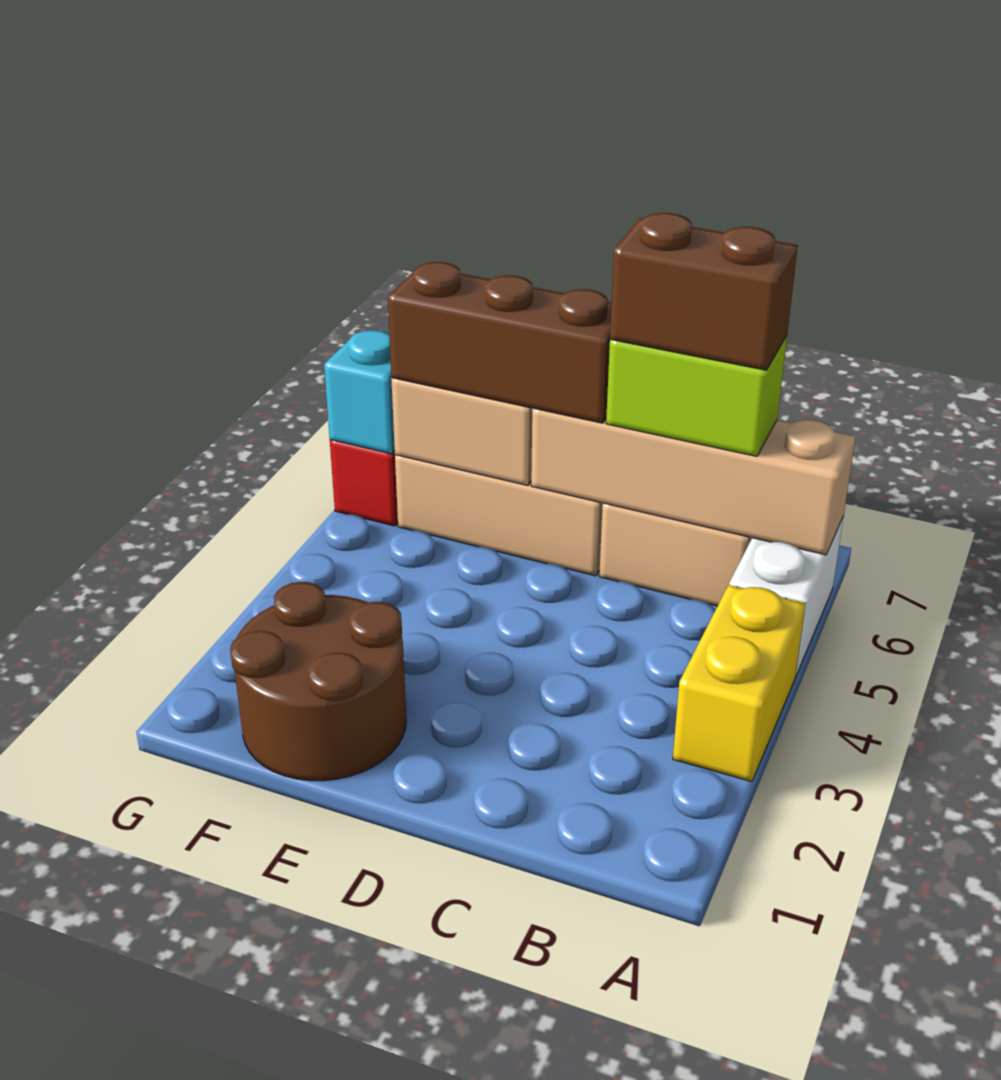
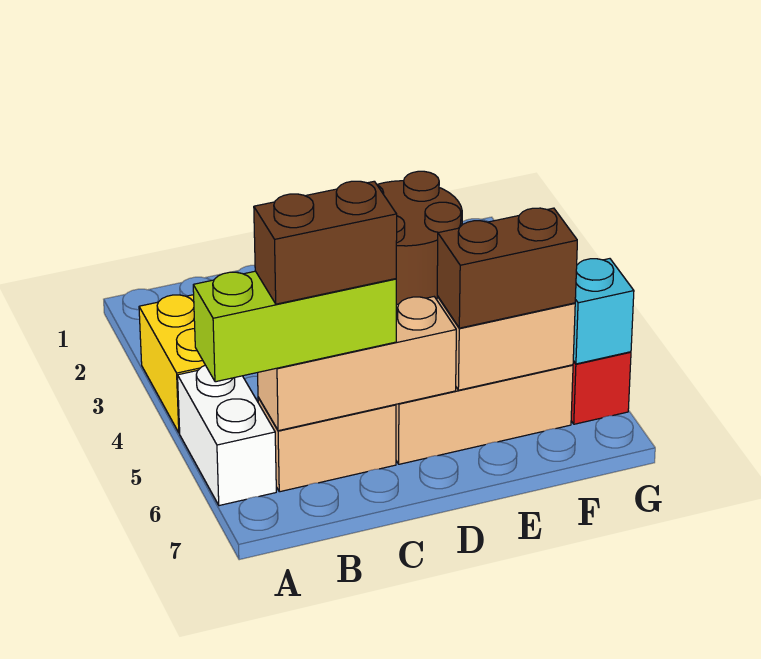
tan 1x4 brick [531,408,856,555] -> tan 1x3 brick [258,297,456,431]
lime 1x2 brick [606,336,787,456] -> lime 1x3 brick [193,271,397,382]
brown 1x3 brick [388,262,612,423] -> brown 1x2 brick [437,208,577,328]

